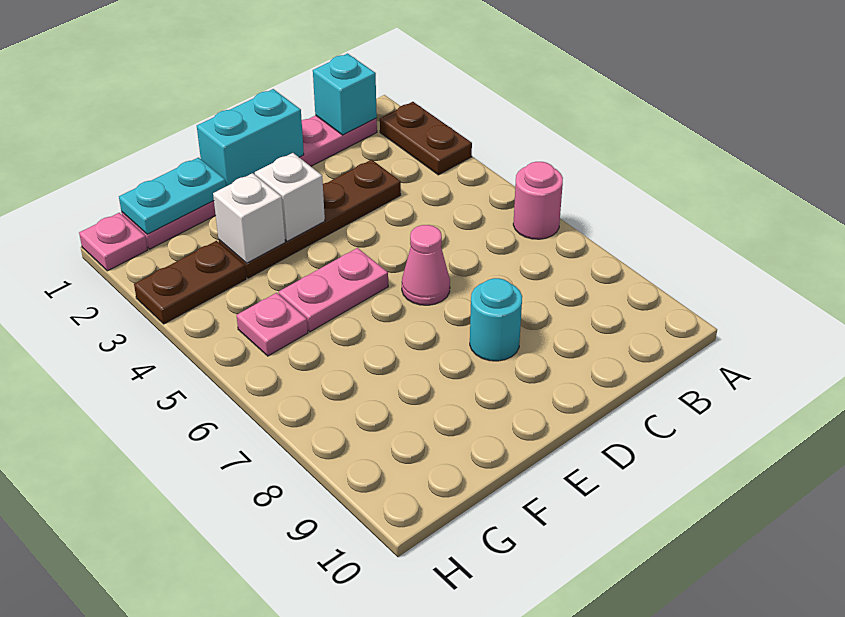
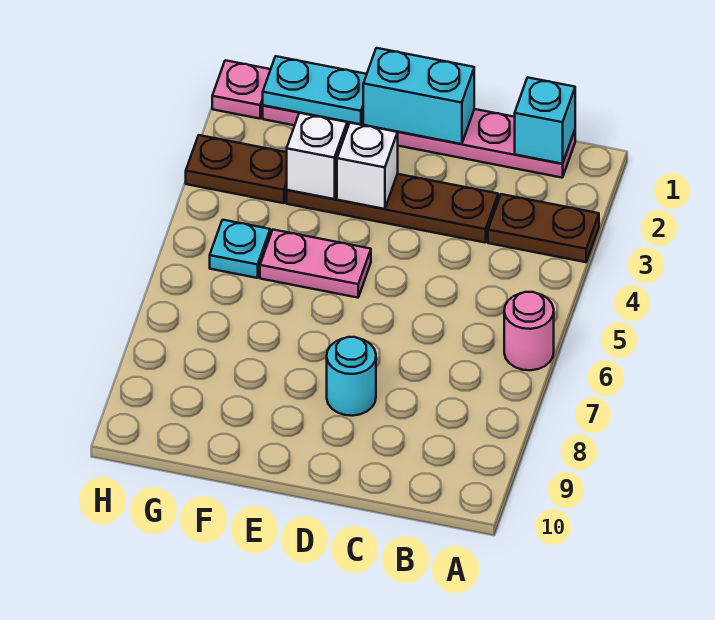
brown 1x2 plate [380,102,472,175] -> brown 1x2 plate turned to [488,194,599,262]
pink 1x1 cone [402,225,450,305] -> none
pink 1x1 plate [237,293,308,356] -> cyan 1x1 plate [210,220,270,278]

